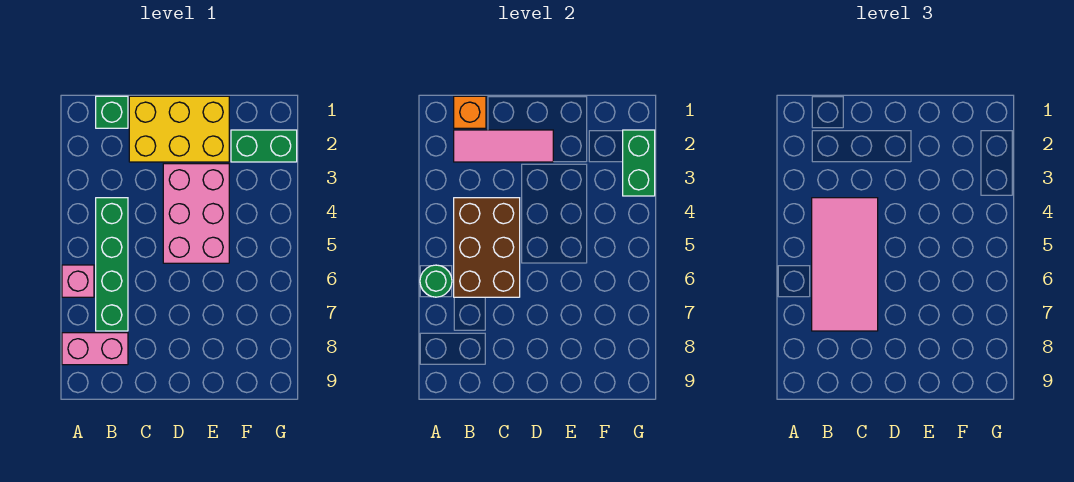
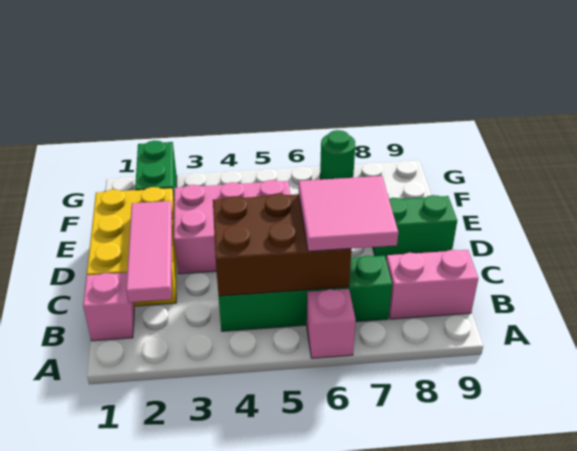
green 1x1 round brick [420,265,452,297] -> green 1x1 round brick moved to [320,130,355,180]
pink 1x2 brick [62,333,128,365] -> pink 1x2 brick turned to [386,250,478,319]
green 1x1 brick [96,96,128,128] -> pink 1x1 brick [83,273,134,341]
orange 1x1 brick [454,96,486,128] -> none
pink 2x4 tile [812,198,878,331] -> pink 2x2 tile [299,176,398,251]
green 1x2 brick [623,130,655,196] -> green 1x2 brick moved to [373,195,457,259]

